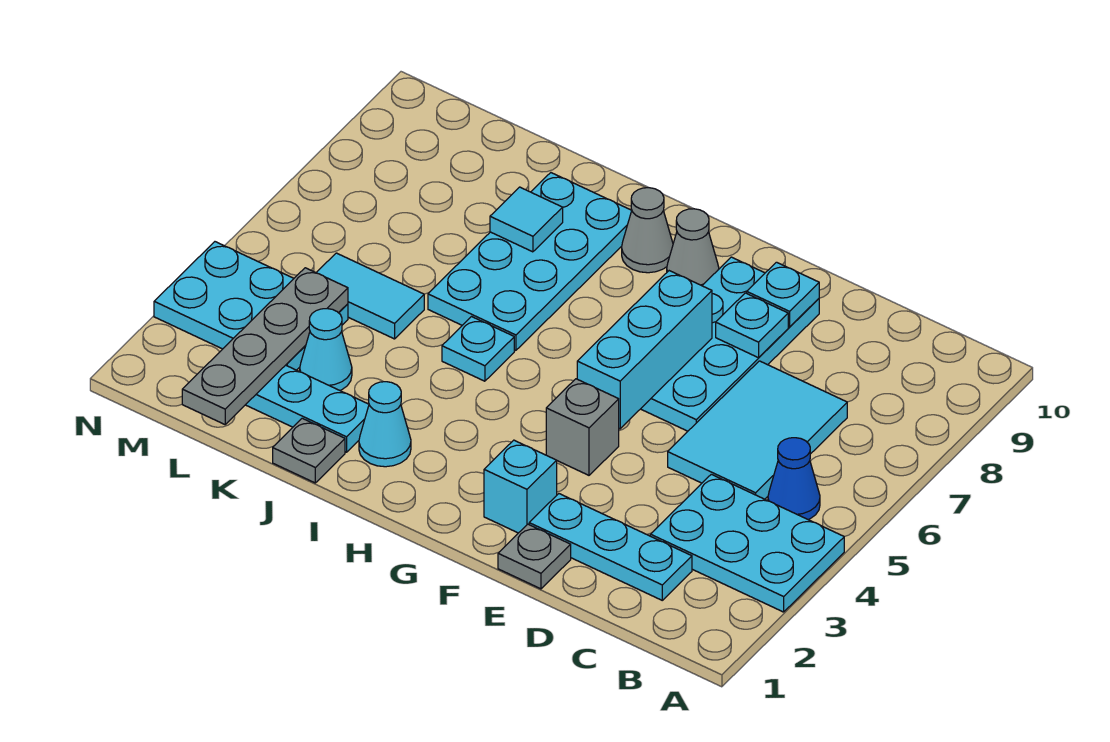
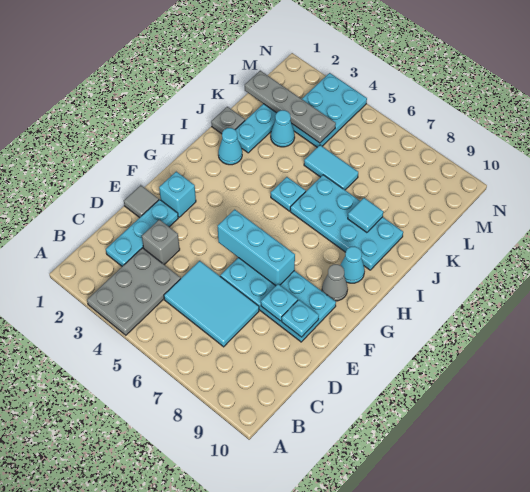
cyan 2x3 plate [650,474,844,612] -> grey 2x3 plate [87,248,181,335]
blue 1x1 cone [768,438,820,520] -> none
grey 1x1 plate [498,524,571,589] -> grey 1x1 tile [124,185,159,218]
grey 1x1 brick [546,379,619,475] -> grey 1x1 brick moved to [142,220,180,264]
grey 1x1 cone [622,188,673,273] -> cyan 1x1 cone [341,246,365,283]
cyan 1x2 tile [316,253,424,339] -> cyan 1x2 tile turned to [304,145,358,190]

